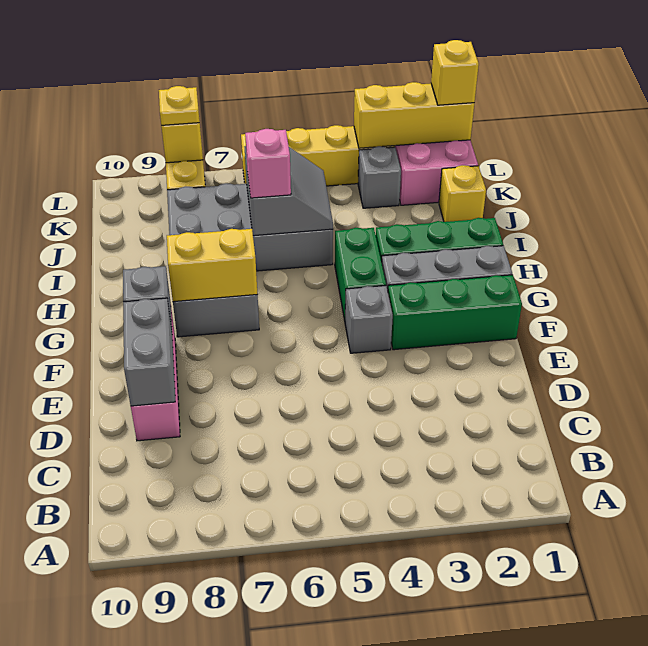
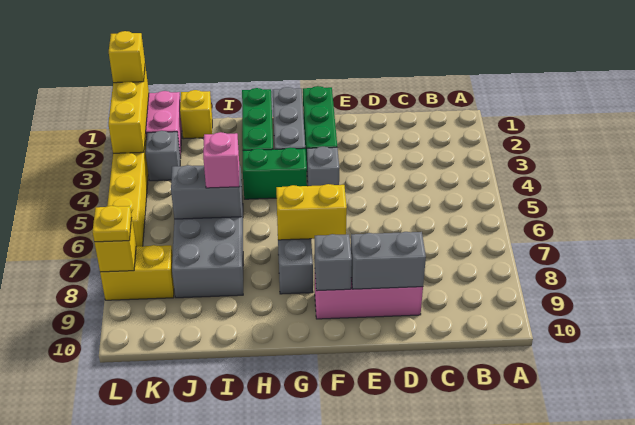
yellow 1x2 brick [167,229,257,302] -> yellow 1x2 brick turned to [276,184,347,240]

